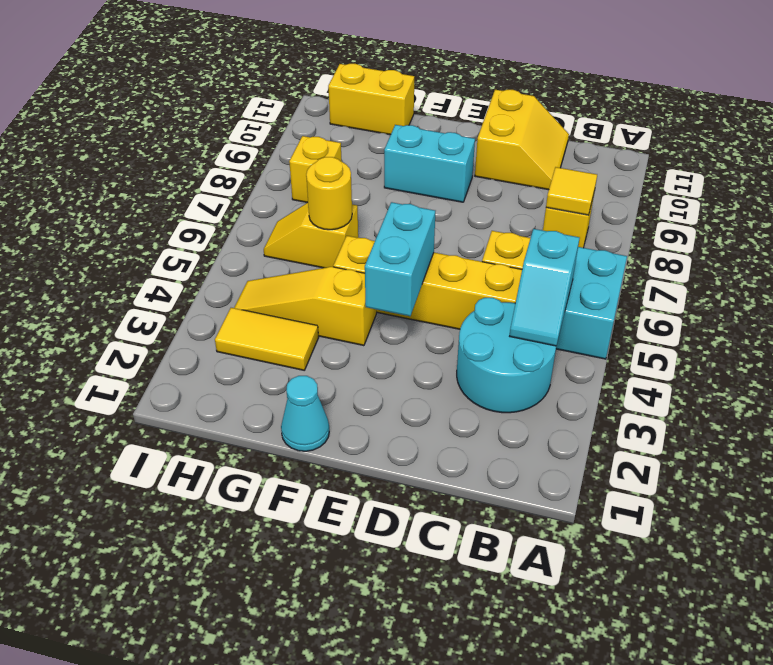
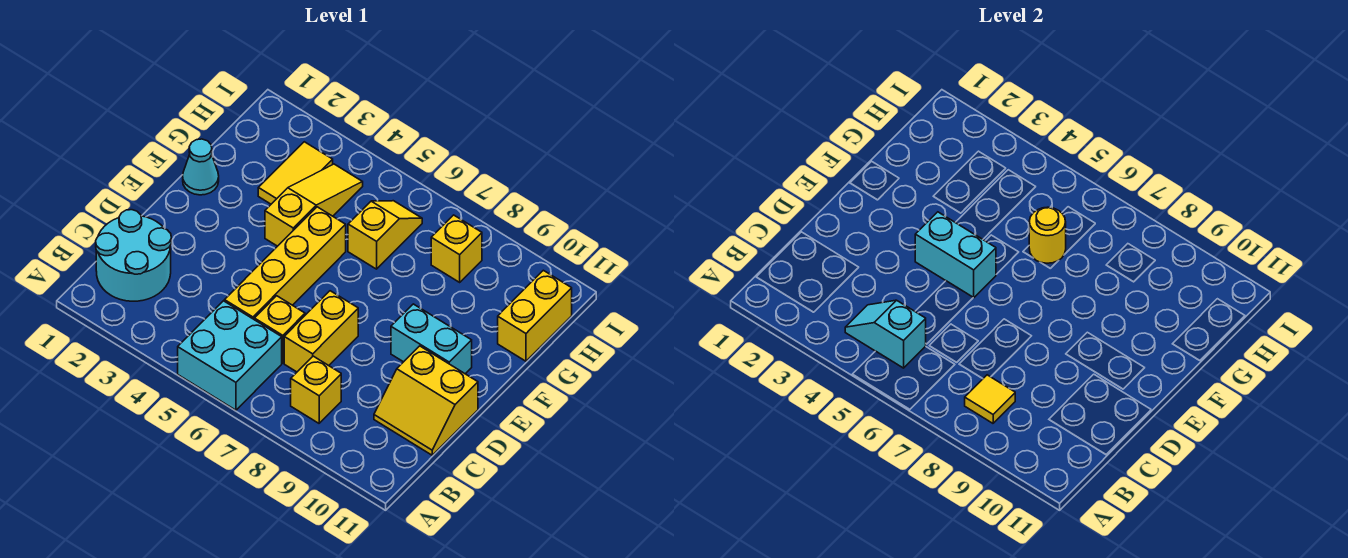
cyan 2x2 round brick [457,298,556,413] -> cyan 2x2 round brick moved to [96,210,171,301]
none -> yellow 1x2 brick [284,291,358,372]
cyan 1x2 brick [384,125,475,202] -> cyan 1x2 brick turned to [391,304,472,374]

